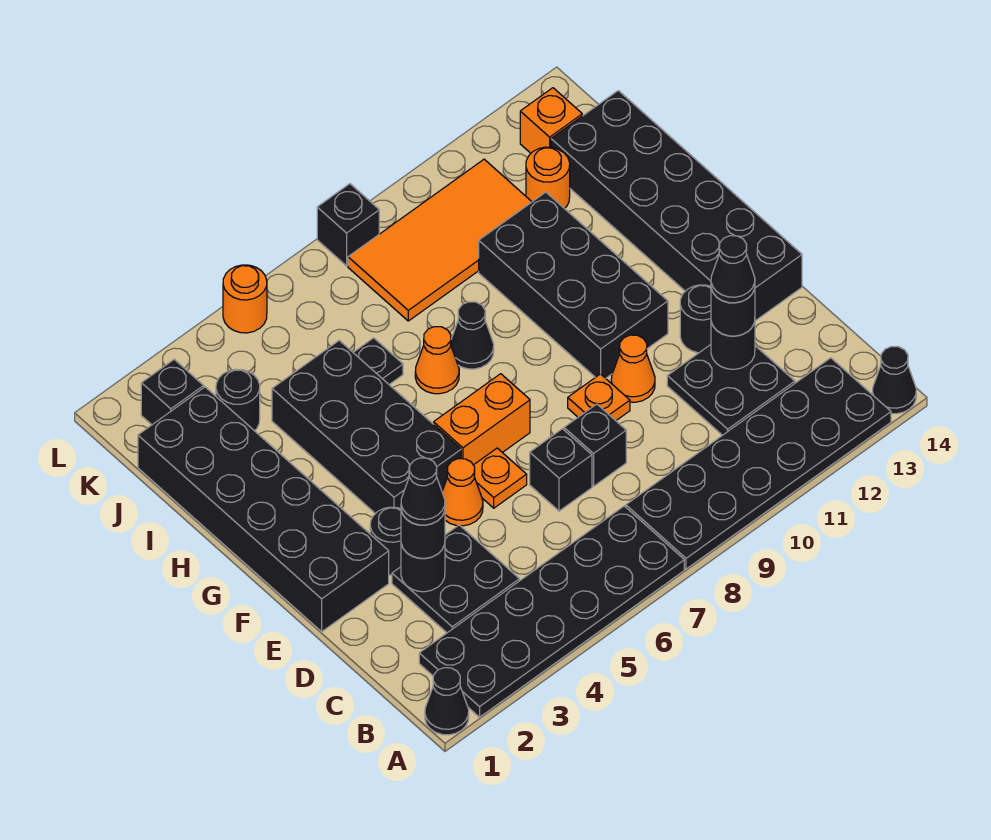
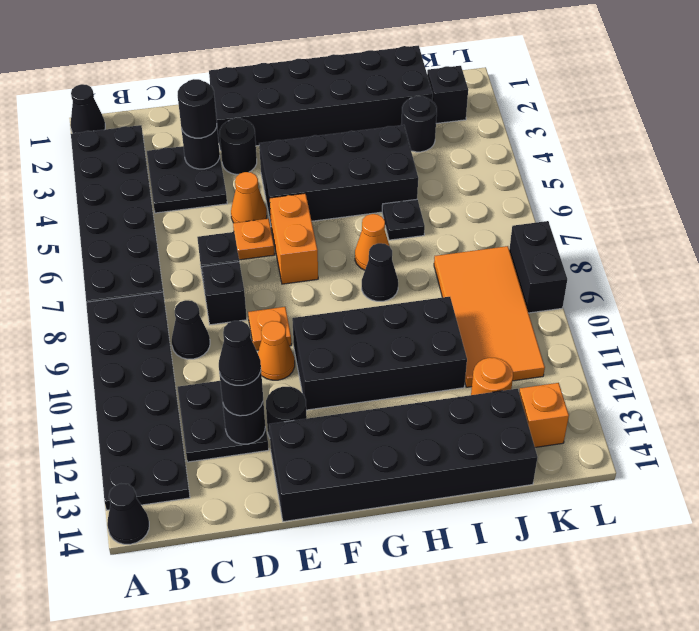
black 1x1 cone [401,458,445,525] -> black 1x1 cone moved to [172,300,210,359]
orange 1x1 round brick [223,265,267,333] -> none
black 1x1 brick [317,184,379,266] -> black 1x2 brick [509,221,567,313]

